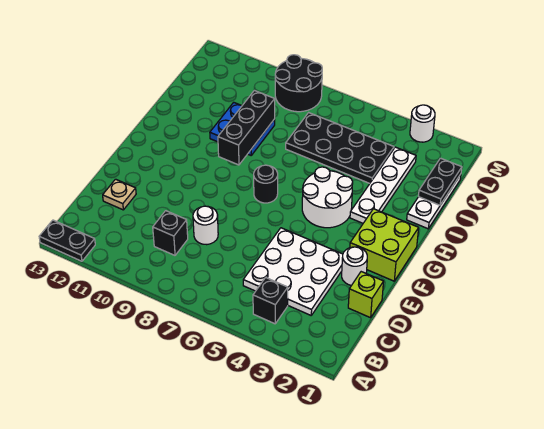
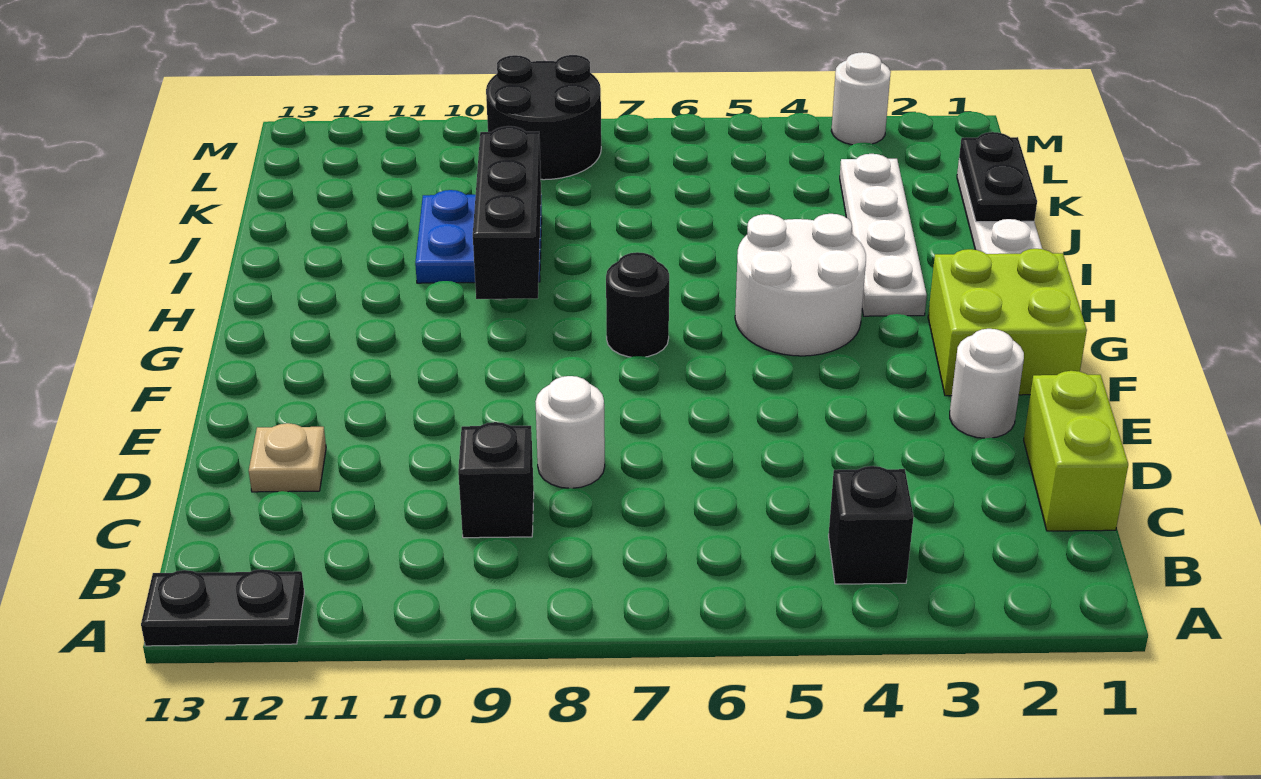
white 3x3 plate [243,228,343,315] -> none
lime 1x1 brick [348,272,384,318] -> lime 1x2 brick [1024,371,1128,531]
black 2x4 plate [286,113,394,183] -> none

